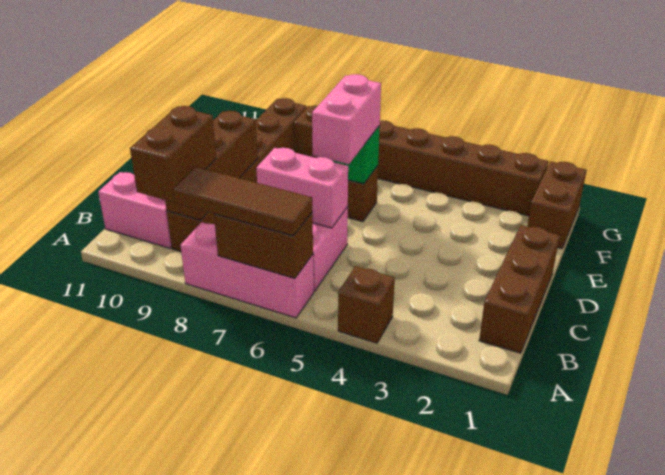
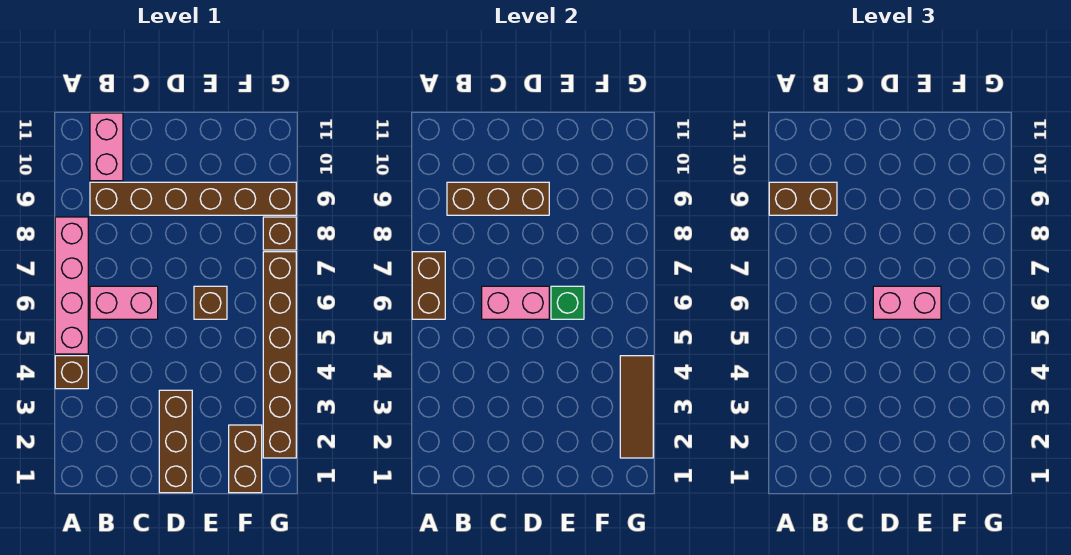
pink 1x3 brick [180,222,314,318] -> pink 1x4 brick [55,217,88,354]
brown 1x3 tile [173,167,312,236] -> brown 1x3 tile moved to [620,356,653,458]
brown 1x3 brick [479,225,560,353] -> brown 1x3 brick turned to [159,390,192,493]
pink 1x2 brick [256,148,348,228] -> pink 1x2 brick turned to [482,286,549,319]
brown 1x2 brick [527,161,587,249] -> brown 1x2 brick turned to [229,425,262,493]

